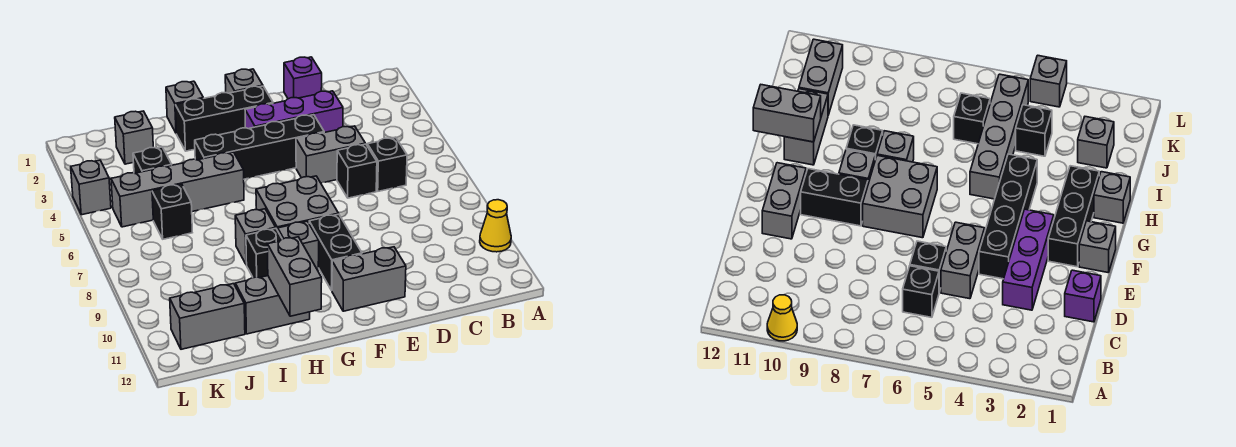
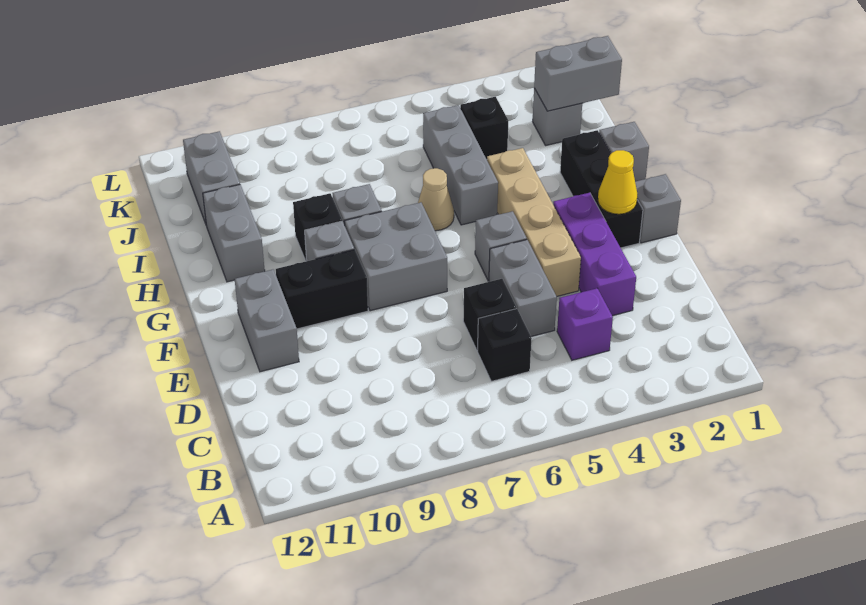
yellow 1x1 cone [480,200,511,252] -> yellow 1x1 cone moved to [598,150,637,214]
purple 1x1 brick [284,57,322,99] -> purple 1x1 brick moved to [557,288,613,360]
black 1x4 brick [195,115,324,179] -> tan 1x4 brick [487,148,581,296]
grey 1x4 brick [111,152,244,227] -> grey 1x3 brick [423,105,498,225]
none -> tan 1x1 cone [418,168,454,231]
grey 1x2 brick [268,237,322,316] -> grey 1x2 brick moved to [534,36,622,111]
black 1x1 brick [152,184,192,239] -> none
grey 1x1 brick [71,160,111,215] -> grey 1x1 brick moved to [475,211,527,281]

